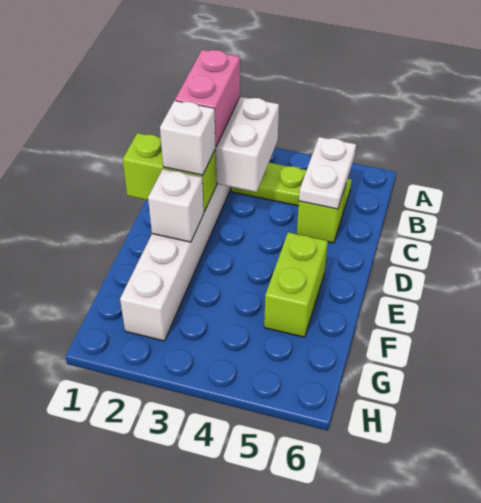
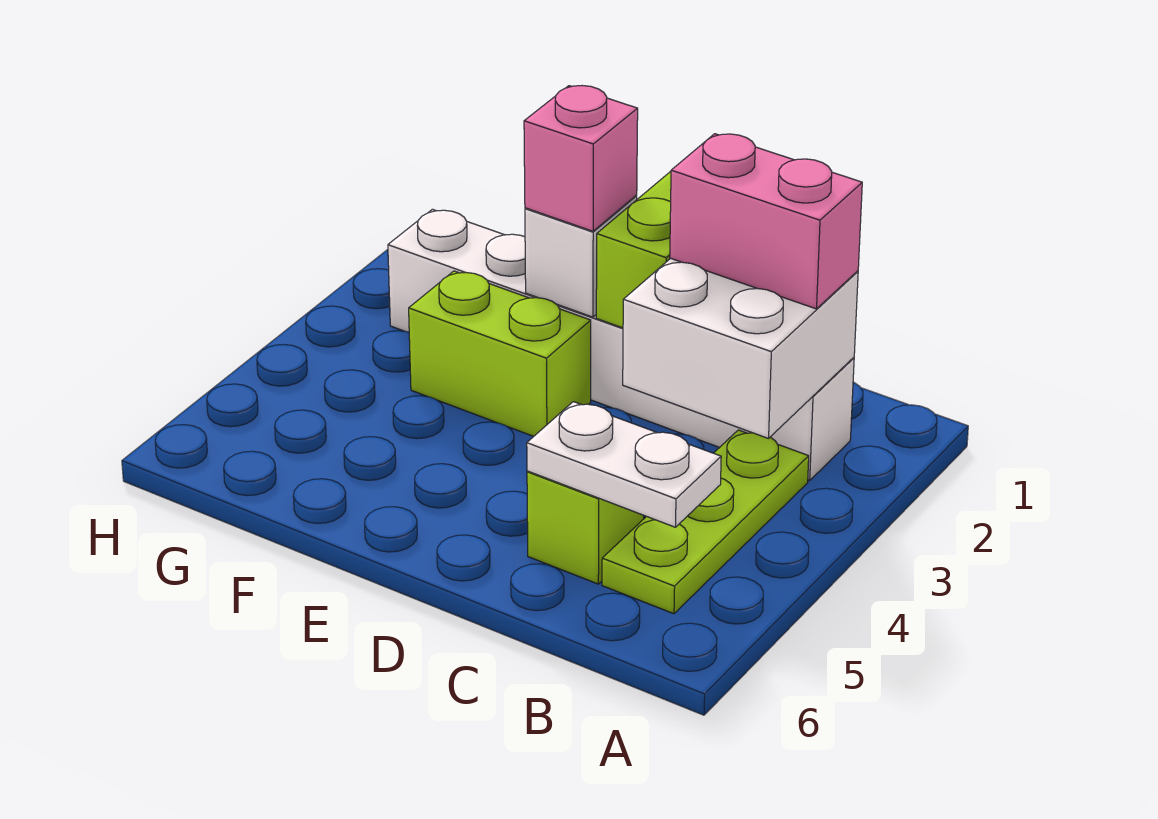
white 1x1 brick [160,101,216,175] -> none
none -> pink 1x1 brick [524,86,638,231]
lime 1x2 brick [264,232,328,337] -> lime 1x2 brick moved to [409,271,591,436]

